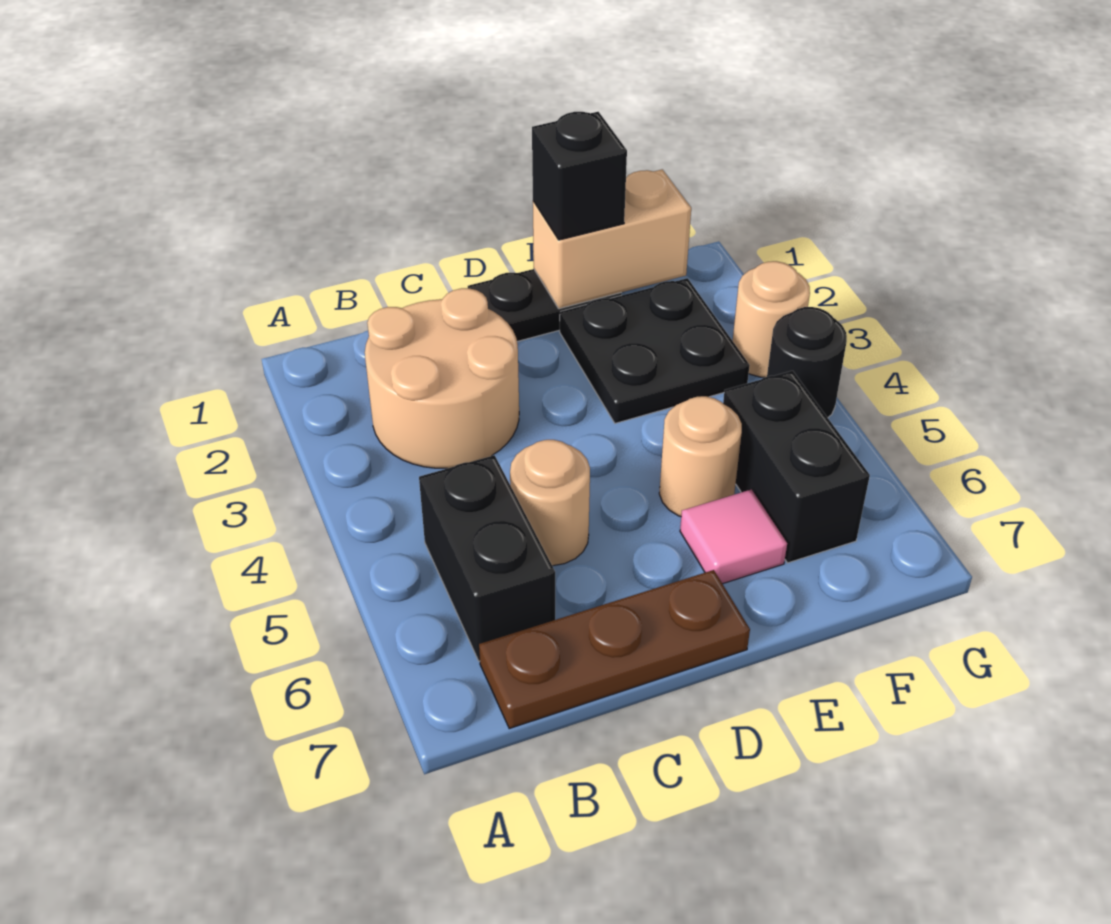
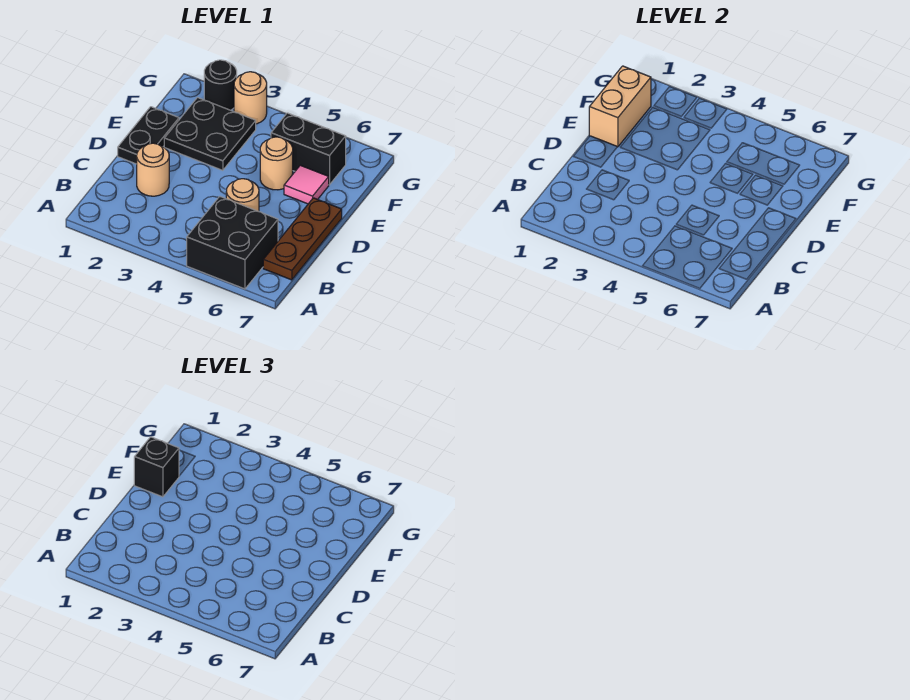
tan 2x2 round brick [365,288,519,468] -> tan 1x1 round brick [137,143,169,196]
black 1x2 brick [419,455,555,661] -> black 2x2 brick [187,196,278,289]
black 1x1 round brick [767,307,847,418] -> black 1x1 round brick moved to [204,60,237,110]

